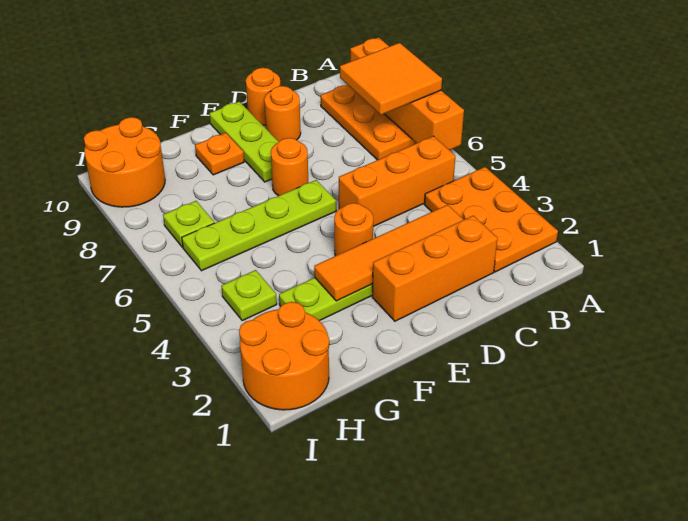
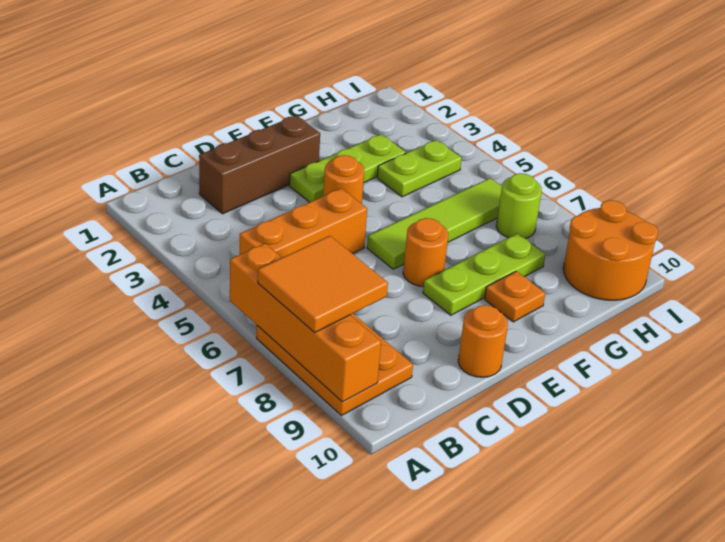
orange 2x3 plate [424,167,558,272] -> none
orange 1x3 brick [372,216,498,321] -> brown 1x3 brick [199,115,320,214]
orange 1x4 tile [314,205,464,301] -> none
orange 1x1 round brick [264,86,301,141] -> none
lime 1x4 plate [182,180,336,271] -> lime 1x4 tile [367,178,502,269]
lime 1x3 plate [210,102,279,182] -> lime 1x3 plate turned to [423,234,545,315]
orange 2x2 round brick [239,302,329,410] -> none
lime 1x1 plate [221,270,277,321] -> lime 1x2 plate [377,140,462,197]
lime 1x1 plate [163,201,214,247] -> lime 1x1 round brick [496,173,542,239]

